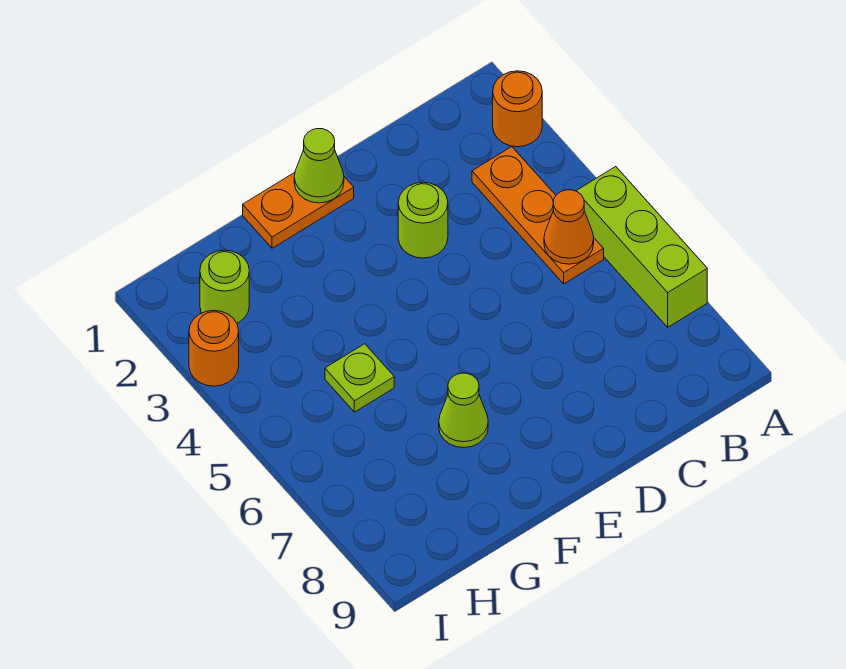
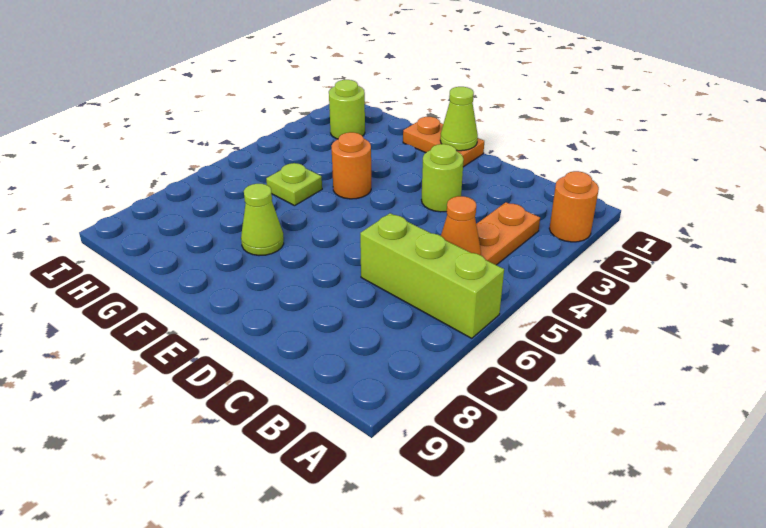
lime 1x3 brick [576,167,707,327] -> lime 1x3 brick turned to [360,213,504,338]
orange 1x1 round brick [189,310,239,386] -> orange 1x1 round brick moved to [331,132,371,199]

